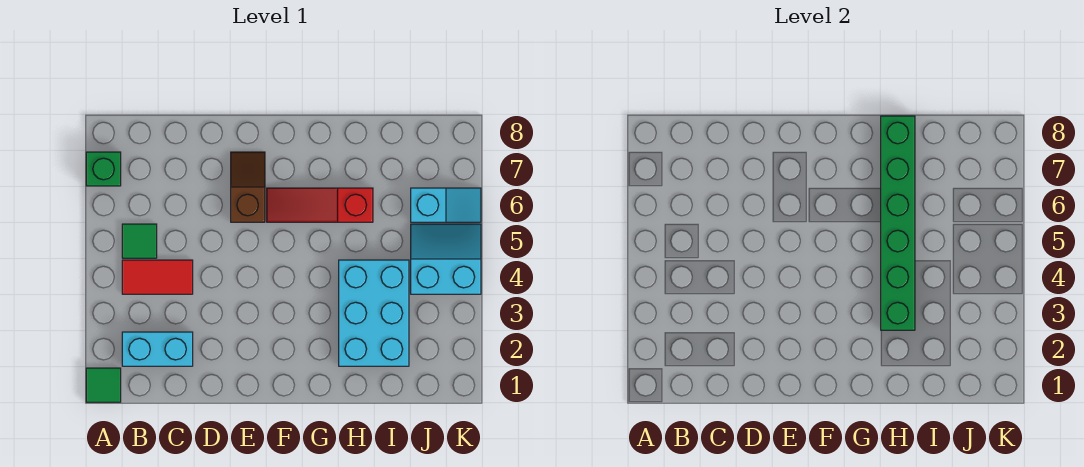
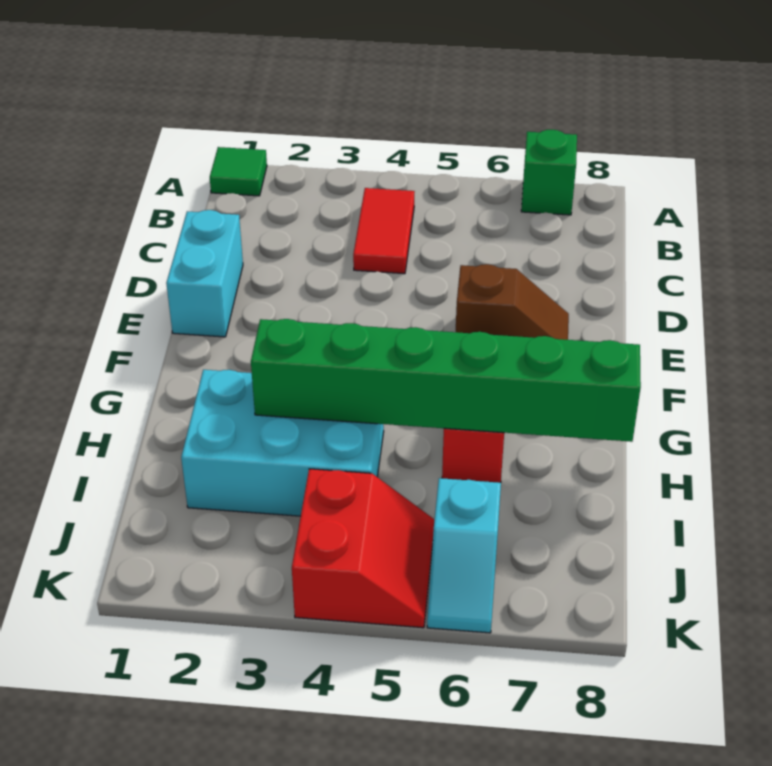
cyan 1x2 brick [122,332,193,366] -> cyan 1x2 brick moved to [166,210,243,337]
green 1x1 tile [122,224,157,258] -> none
cyan 2x2 slope [411,224,481,294] -> red 2x2 slope [292,469,434,628]

